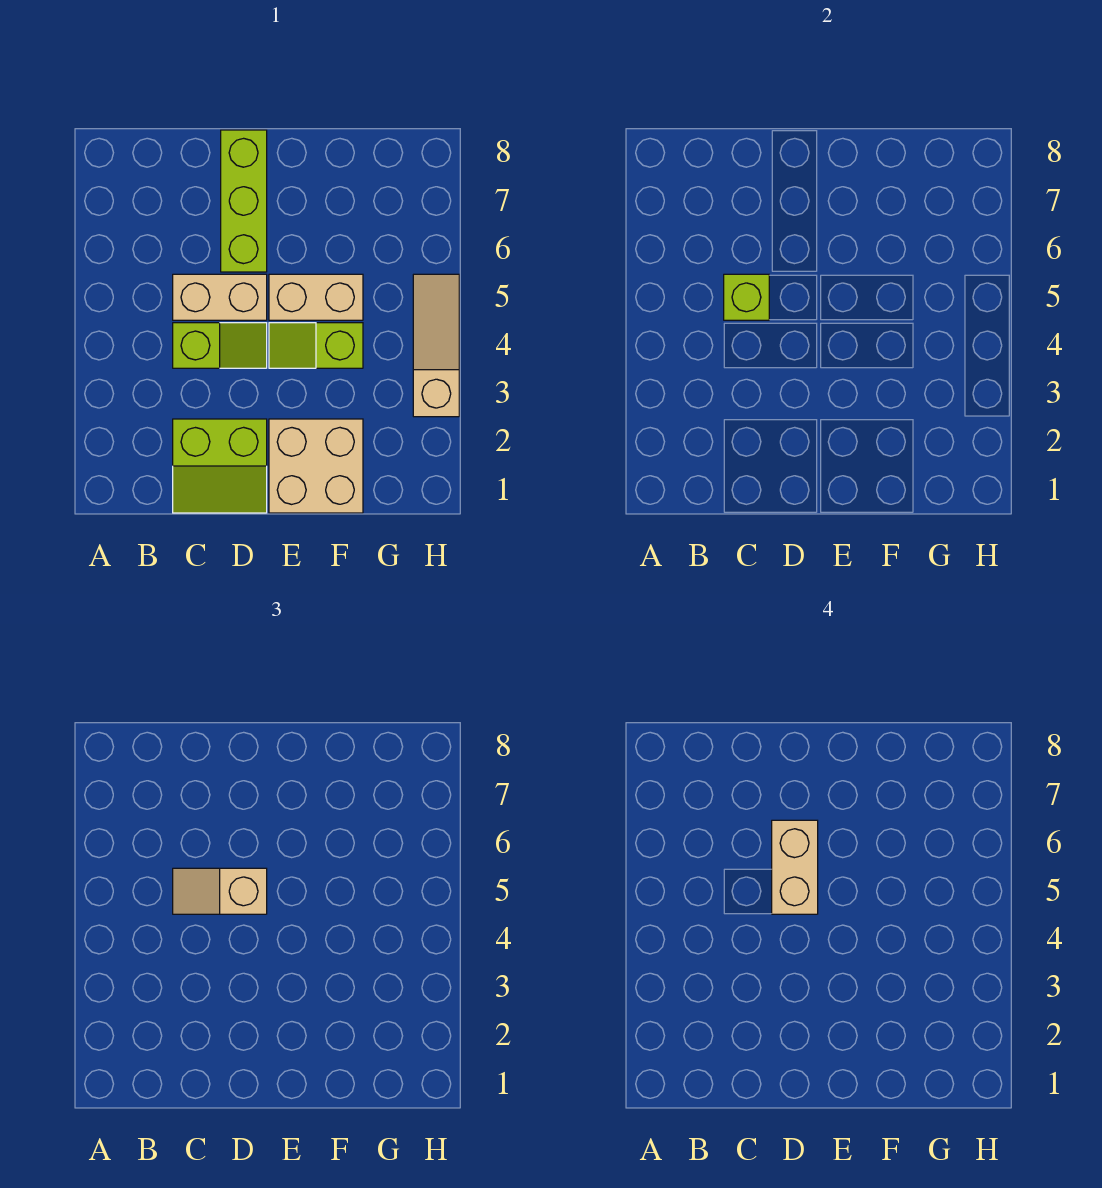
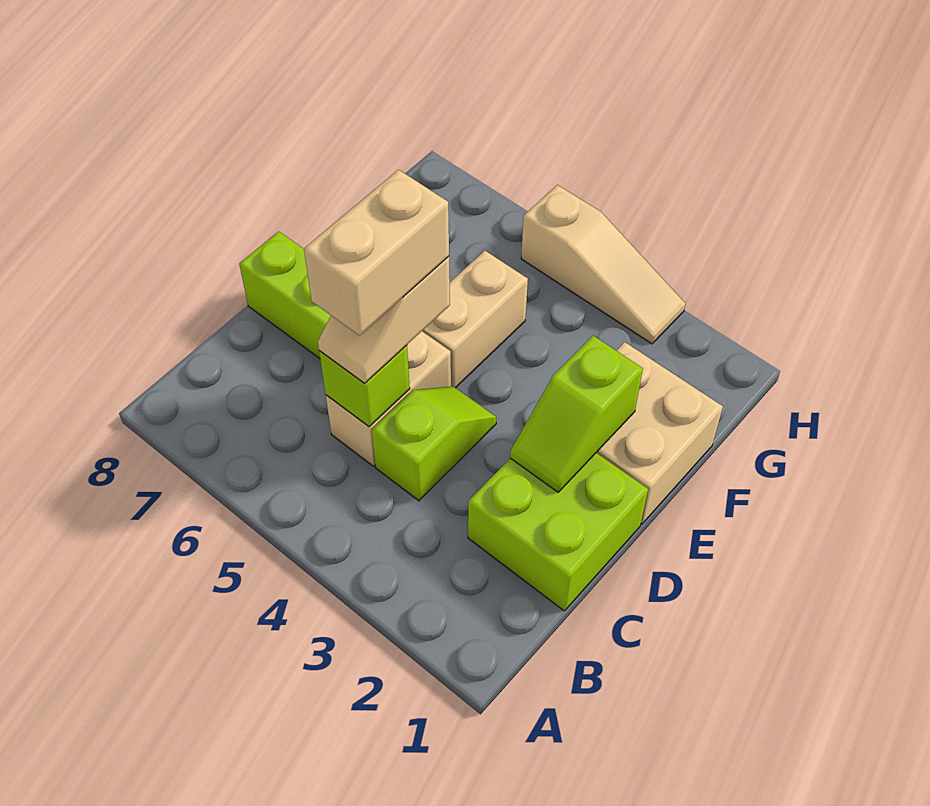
lime 2x2 slope [173,419,267,513] -> lime 2x2 brick [468,453,648,611]
tan 1x2 brick [772,820,818,914] -> tan 1x2 brick turned to [304,170,449,336]
lime 1x2 slope [269,323,363,368] -> lime 1x2 slope moved to [510,336,643,492]
tan 1x3 slope [413,274,459,417] -> tan 1x3 slope turned to [521,185,686,344]

